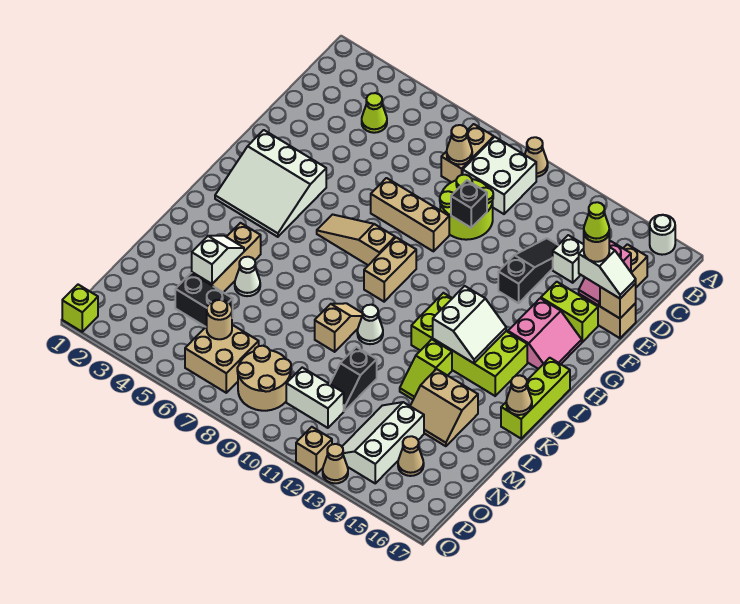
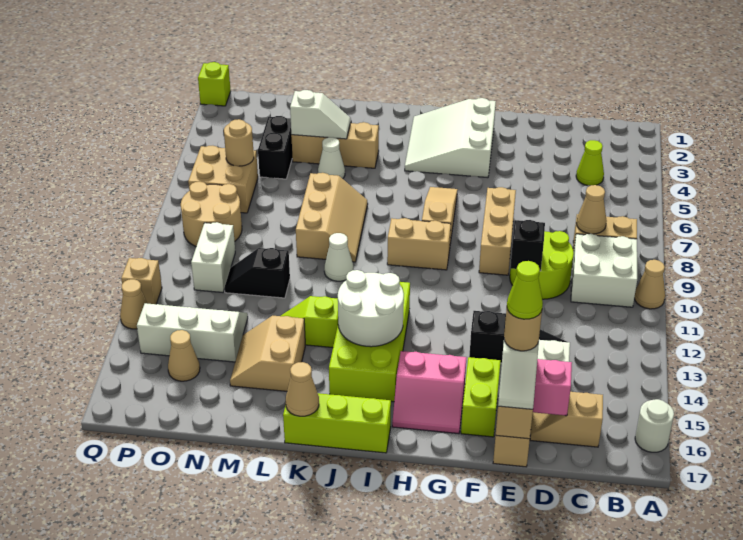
white 2x2 slope [433,286,506,363] -> white 2x2 round brick [338,270,404,347]
tan 1x2 slope [315,303,362,352] -> tan 2x3 slope [296,173,368,262]

